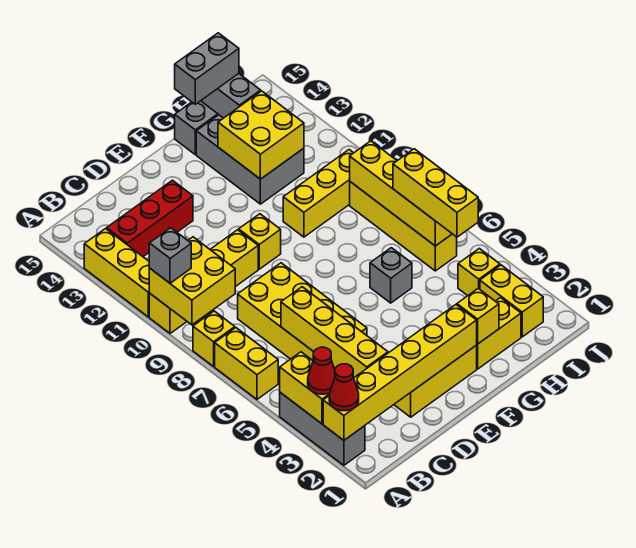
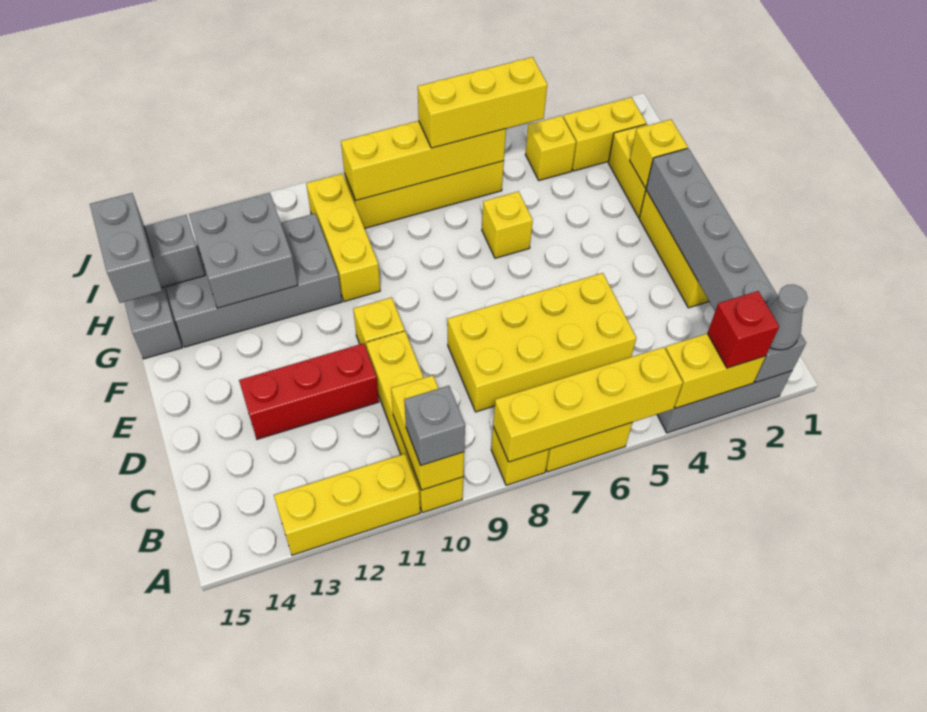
yellow 1x6 brick [323,305,477,440] -> grey 1x6 brick [646,148,806,383]
red 1x1 cone [329,364,359,411] -> grey 1x1 cone [768,285,808,350]
red 1x1 cone [308,347,335,394] -> red 1x1 brick [707,291,779,368]
yellow 2x2 brick [149,237,235,325] -> yellow 1x2 brick [391,375,464,490]
red 1x3 brick [107,180,193,257] -> red 1x3 brick turned to [239,343,379,439]
yellow 1x4 brick [281,287,388,377] -> yellow 1x4 brick moved to [493,347,683,462]
grey 1x1 brick [370,248,412,303] -> yellow 1x1 brick [482,191,533,258]
grey 2x3 brick [196,115,304,204] -> grey 2x4 brick [166,214,342,347]
yellow 2x2 brick [218,91,304,179] -> grey 2x2 brick [189,193,298,308]

